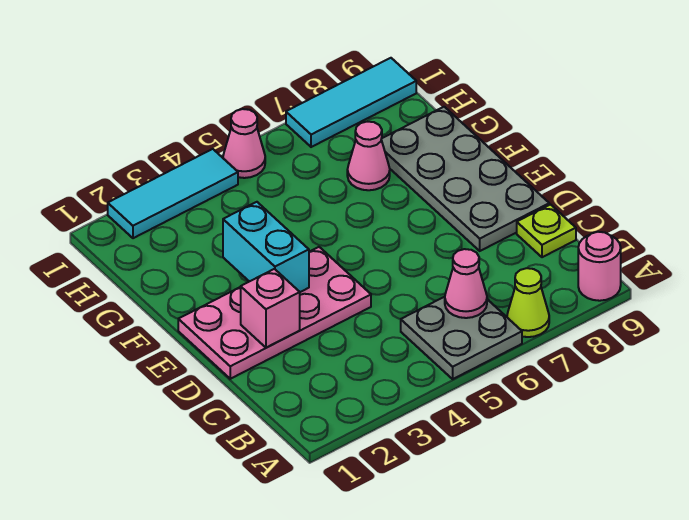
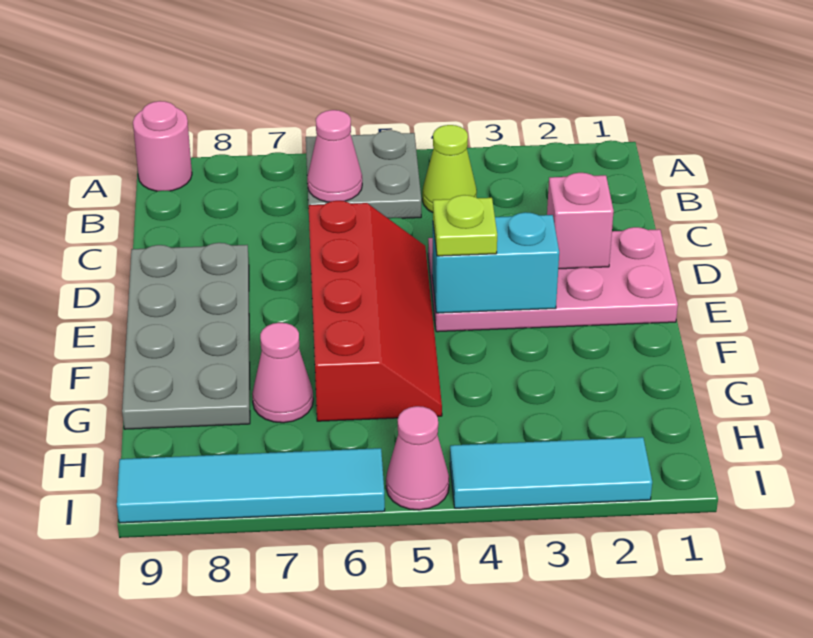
lime 1x1 cone [507,268,549,337] -> lime 1x1 cone moved to [422,125,477,212]
lime 1x1 plate [517,205,576,257] -> lime 1x1 plate moved to [433,195,497,256]
none -> red 2x4 slope [308,201,442,421]
cyan 1x2 brick [223,202,309,292] -> cyan 1x2 brick turned to [432,212,559,313]
cyan 1x3 tile [286,58,416,147] -> cyan 1x4 tile [117,448,385,523]

